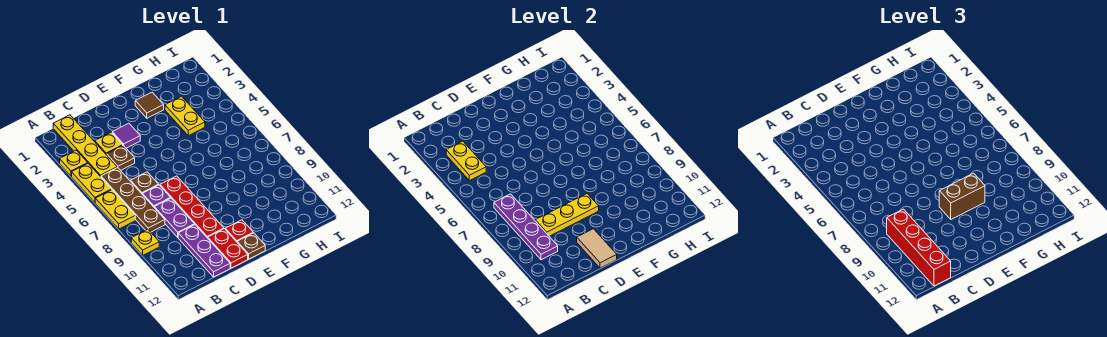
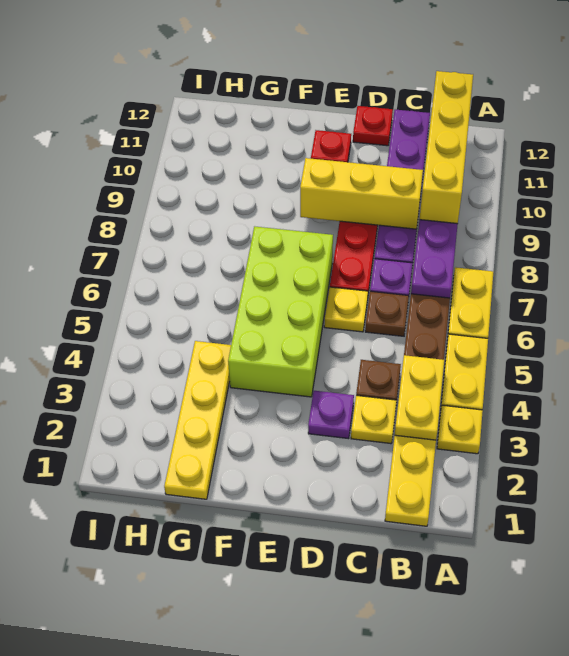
yellow 1x1 plate [131,229,159,255] -> yellow 1x1 plate moved to [324,287,368,332]
red 1x4 brick [887,209,951,286] -> yellow 1x4 brick [420,71,473,224]
yellow 1x3 plate [535,194,599,236] -> yellow 1x3 brick [300,158,423,229]
purple 1x1 tile [112,123,140,148] -> purple 1x1 plate [308,391,354,439]
red 1x2 plate [208,229,248,268] -> red 1x1 plate [353,106,393,146]
tan 1x2 tile [577,229,617,268] -> none
none -> lime 2x4 brick [228,226,333,397]
brown 1x2 brick [939,173,985,219] -> none
brown 1x1 plate [237,233,265,259] -> none
brown 1x1 tile [135,92,164,118] -> none
yellow 1x2 plate [165,96,205,136] -> yellow 1x4 plate [164,341,231,499]

